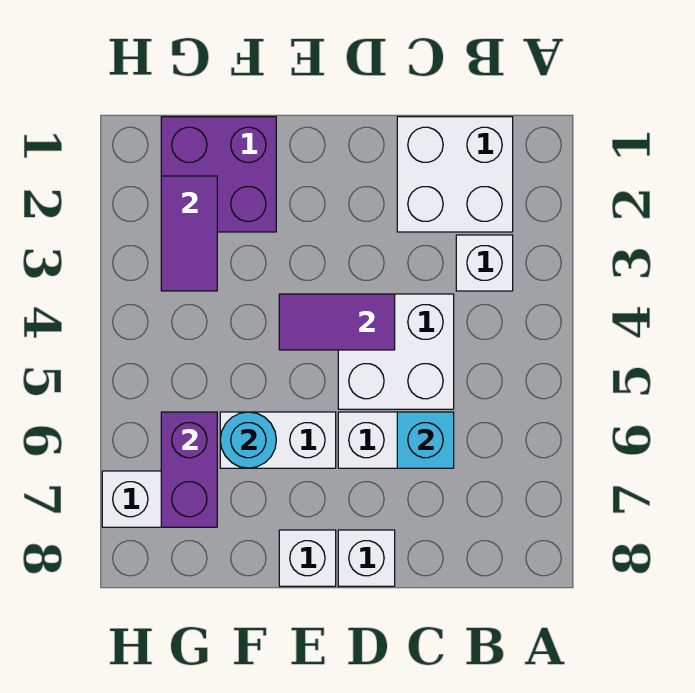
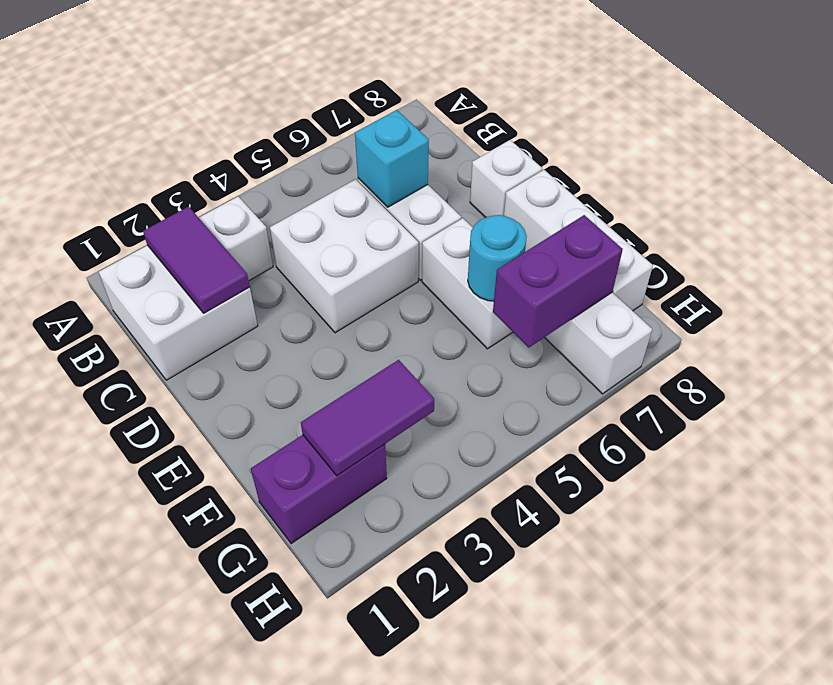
purple 1x2 tile [279,294,395,350] -> purple 1x2 tile moved to [143,207,250,313]
white 1x1 brick [279,530,336,586] -> white 1x3 brick [504,170,653,311]
purple 2x2 brick [161,117,276,232] -> purple 1x2 brick [251,435,387,544]

